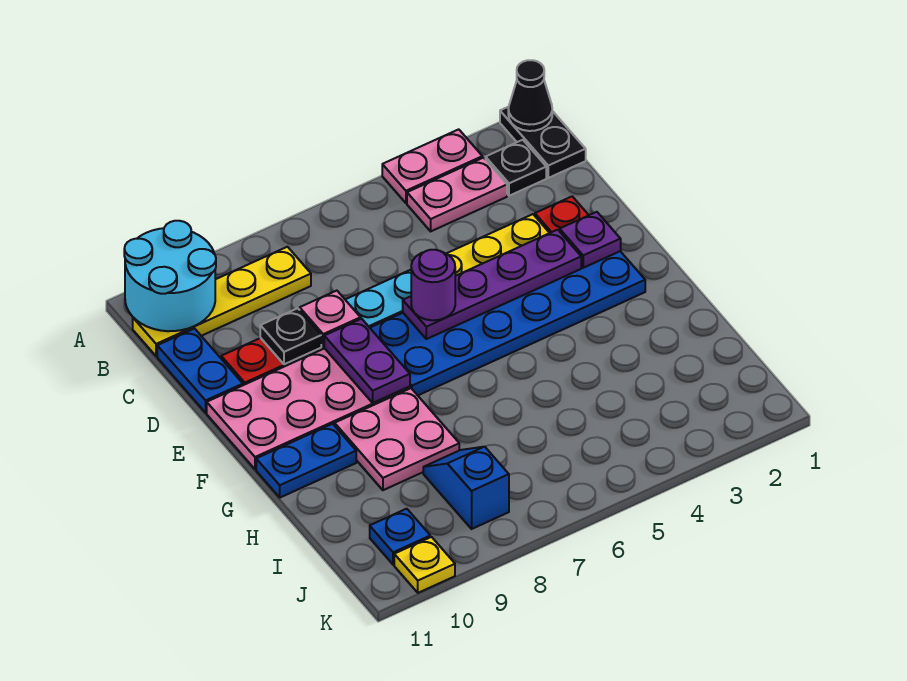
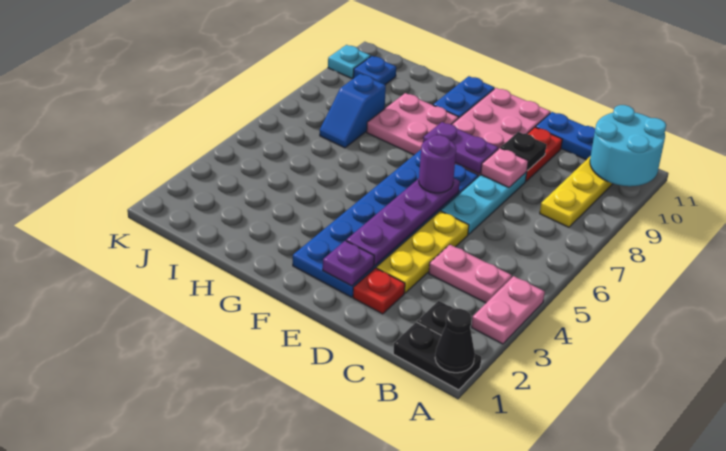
pink 1x2 plate [407,158,507,231] -> pink 1x2 plate turned to [429,245,512,303]
blue 1x2 slope [423,447,509,529] -> blue 1x2 slope turned to [320,74,386,148]
yellow 1x1 plate [394,537,455,593] -> cyan 1x1 plate [328,45,371,78]

